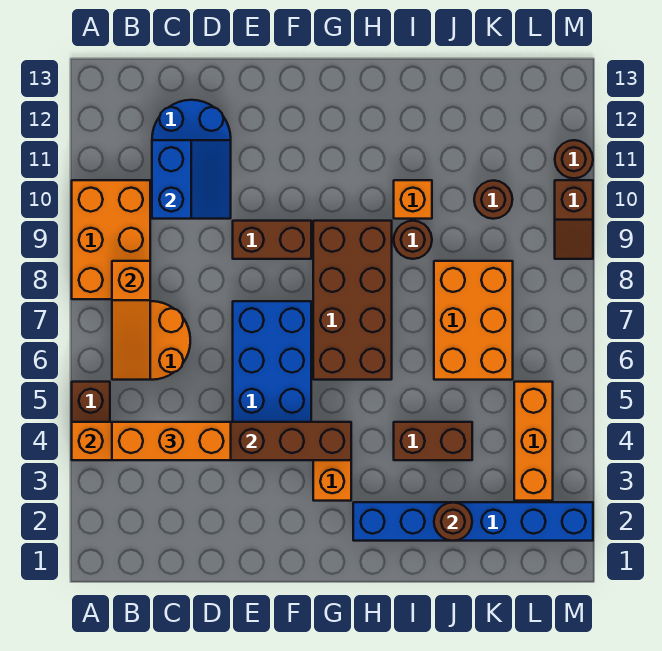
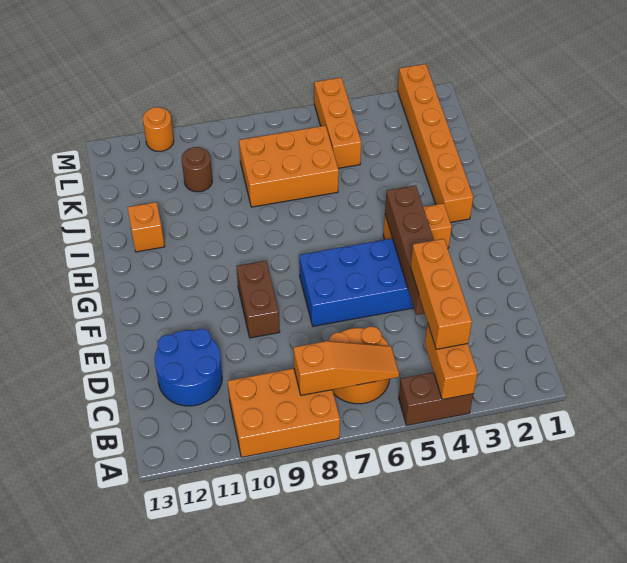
blue 2x2 slope [152,140,231,219] -> none
brown 2x4 brick [313,221,392,380] -> none
blue 1x6 brick [353,502,593,541] -> orange 1x6 brick [398,64,473,222]
brown 1x2 brick [394,422,472,460] -> none
brown 1x1 round brick [394,221,432,259] -> none
orange 1x1 brick [394,180,432,219] -> orange 1x1 brick moved to [128,202,165,252]
brown 1x1 round brick [434,502,472,541] -> none
orange 1x3 brick [514,382,553,501] -> orange 1x3 brick turned to [314,78,361,168]
brown 1x2 slope [555,180,593,259] -> none
brown 1x1 round brick [555,140,593,178] -> orange 1x1 round brick [143,107,174,151]

